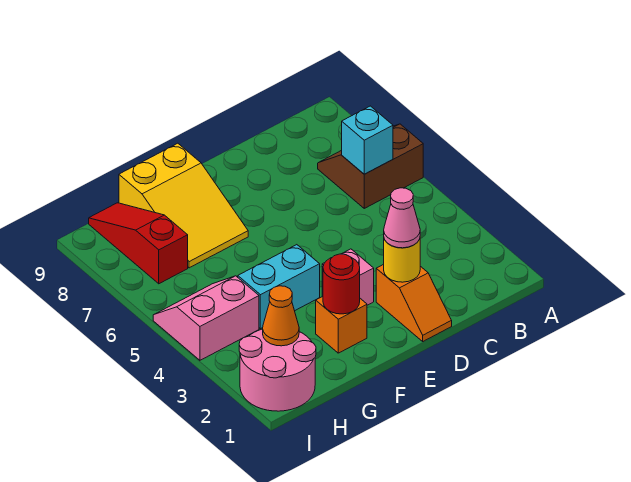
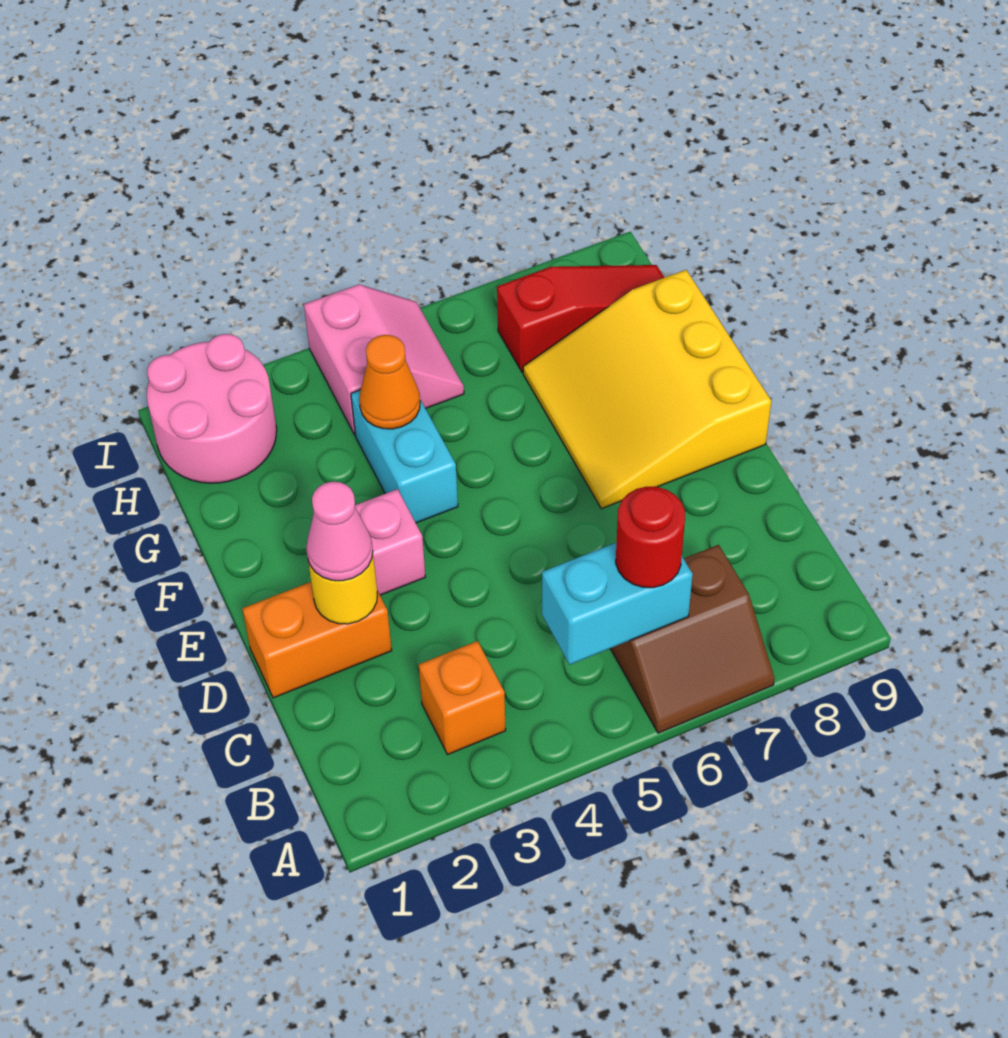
brown 2x2 slope [318,124,423,208] -> brown 2x2 slope turned to [610,545,775,733]
cyan 1x1 brick [342,106,393,174] -> cyan 1x2 brick [542,543,693,665]
orange 1x2 slope [376,264,452,341] -> orange 1x2 brick [242,582,392,698]
orange 1x1 brick [316,296,367,353] -> orange 1x1 brick moved to [419,641,506,755]
red 1x1 round brick [323,254,360,314] -> red 1x1 round brick moved to [616,487,685,588]
yellow 2x3 slope [119,143,248,268] -> yellow 3x3 slope [523,270,771,509]
orange 1x1 cone [263,286,299,346] -> orange 1x1 cone moved to [359,335,420,429]

